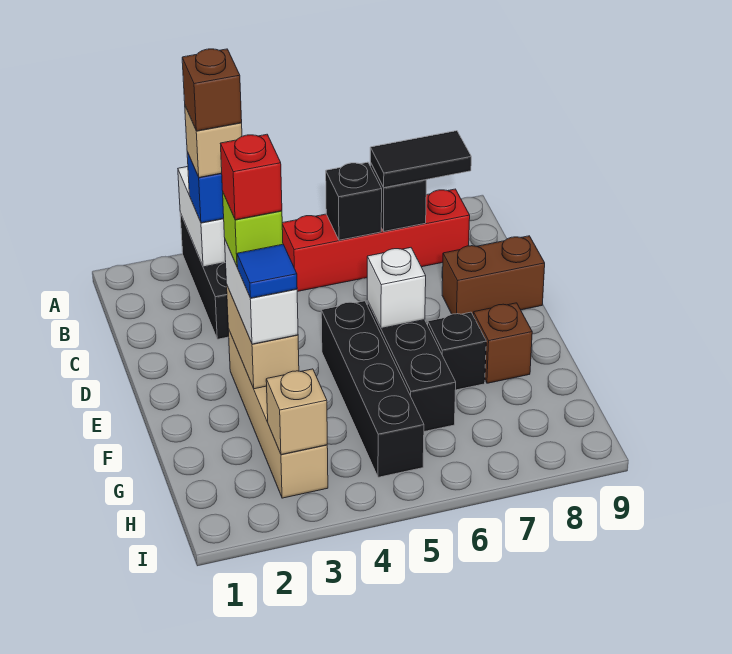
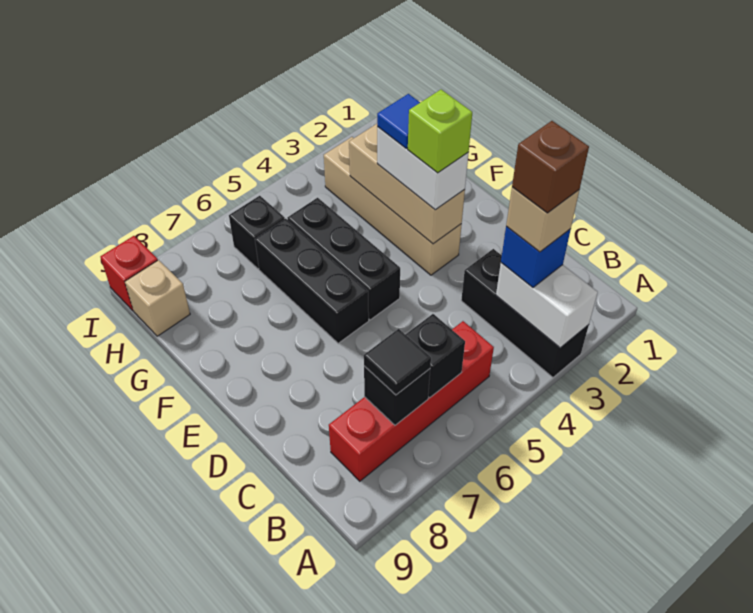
black 1x2 tile [370,131,471,188] -> black 1x1 tile [364,329,431,395]
brown 1x2 brick [442,236,545,314] -> none
tan 1x2 brick [227,286,299,389] -> tan 1x3 brick [349,124,465,244]
red 1x1 brick [220,134,282,220] -> red 1x1 brick moved to [100,236,158,311]
black 1x4 brick [321,301,424,477] -> black 1x3 brick [288,198,400,320]
white 1x1 brick [367,248,426,329] -> none
black 1x1 brick [428,312,486,390] -> black 1x1 brick moved to [229,196,285,269]
brown 1x1 brick [473,303,532,383] -> none
tan 1x1 brick [266,369,327,455] -> tan 1x1 brick moved to [125,260,190,336]

